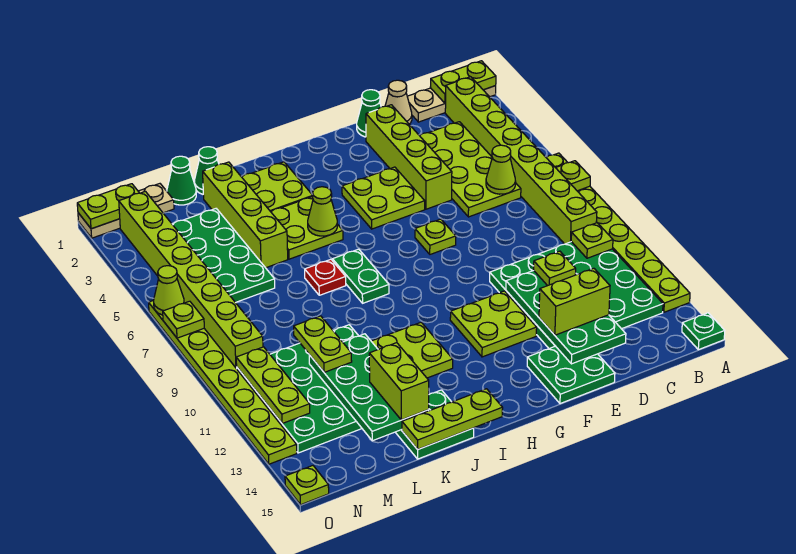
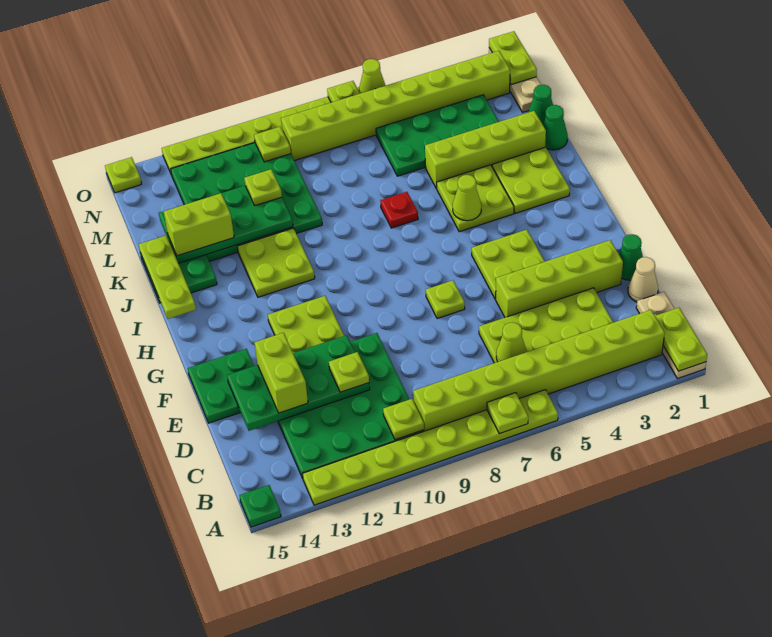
green 1x2 plate [332,249,389,303] -> none
lime 1x2 plate [294,316,352,372] -> lime 1x1 plate [244,169,282,206]
lime 1x3 plate [236,347,310,424] -> lime 1x1 plate [254,127,291,162]

